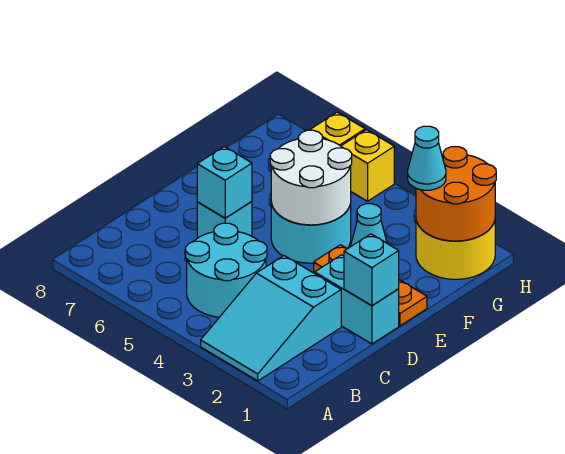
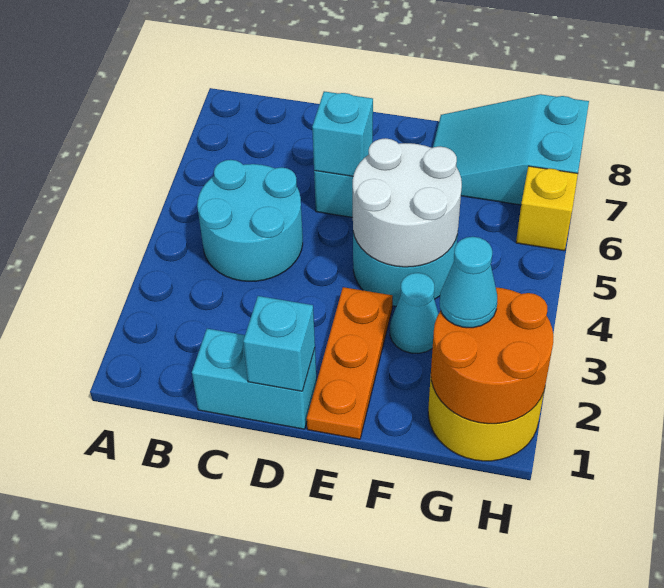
cyan 2x3 slope [201,256,341,381] -> cyan 2x3 slope moved to [433,94,589,205]
cyan 1x2 brick [315,255,399,344] -> cyan 1x2 brick turned to [192,329,317,429]
yellow 1x1 brick [341,130,394,201] -> none

